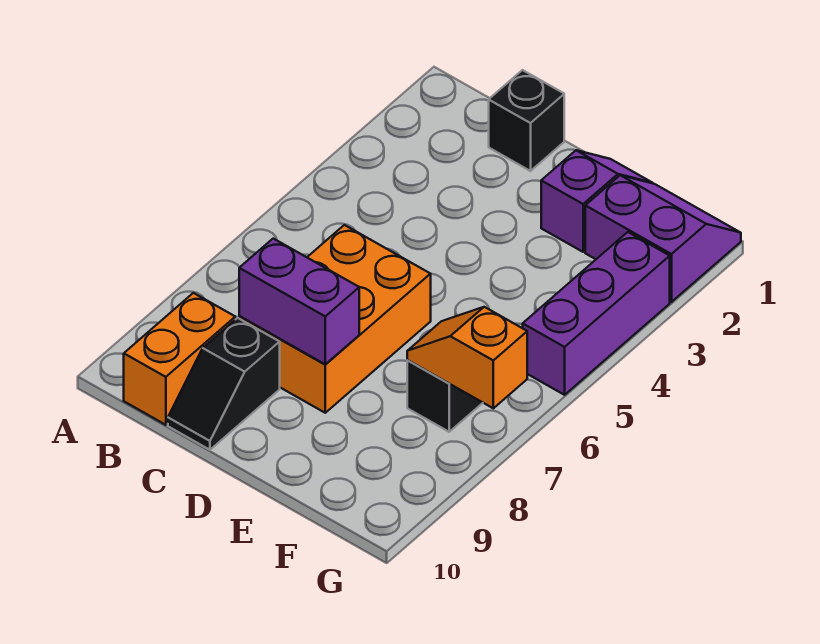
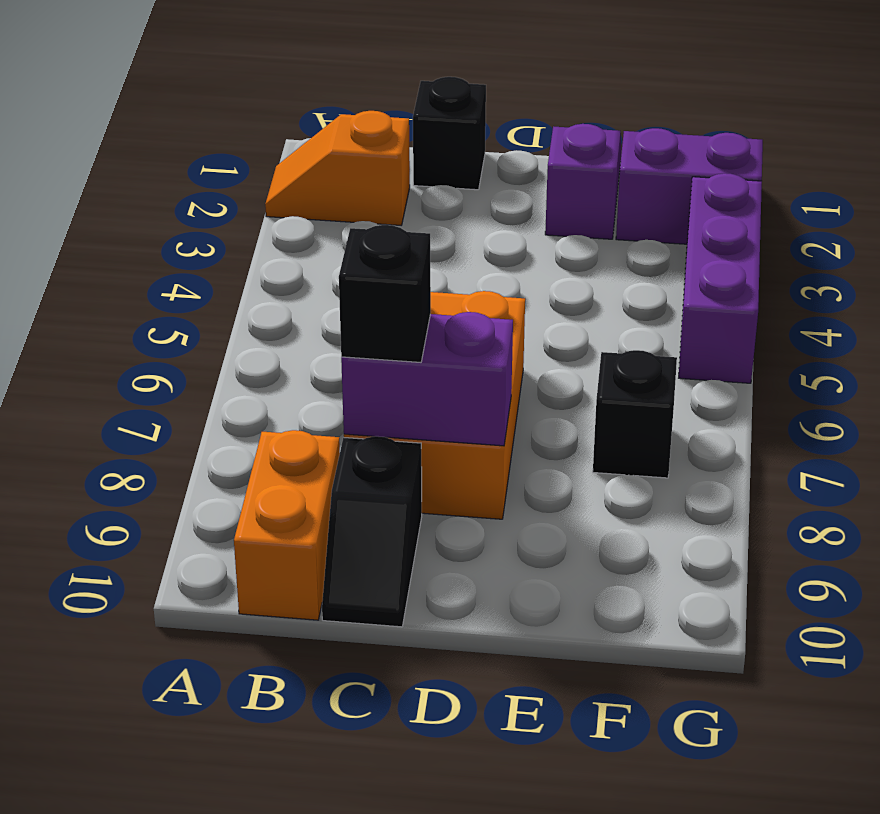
none -> black 1x1 brick [339,225,431,362]
orange 1x2 slope [407,307,527,408] -> orange 1x2 slope moved to [265,111,410,225]

